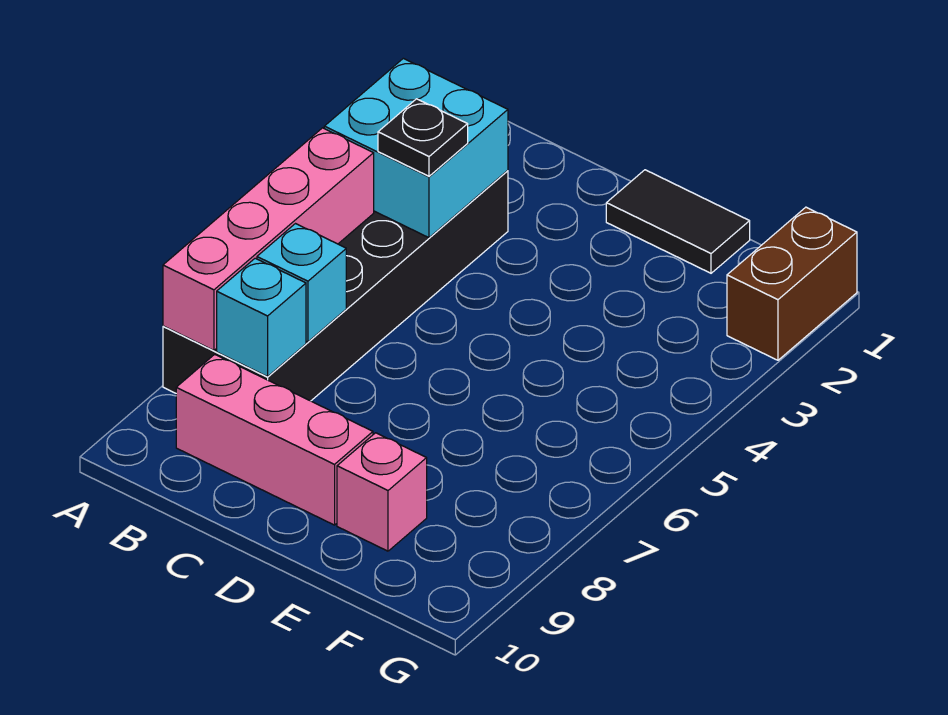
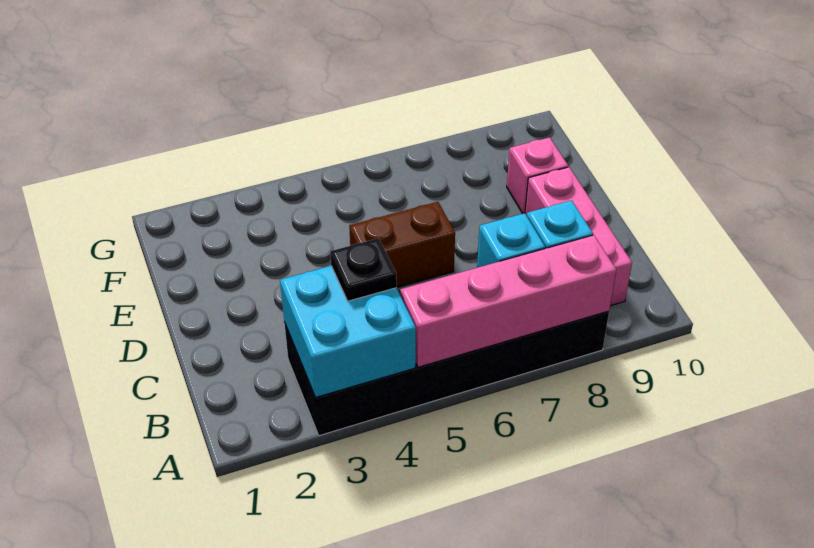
black 1x2 tile [606,170,750,273] -> none
brown 1x2 brick [727,207,857,360] -> brown 1x2 brick moved to [349,202,455,287]

